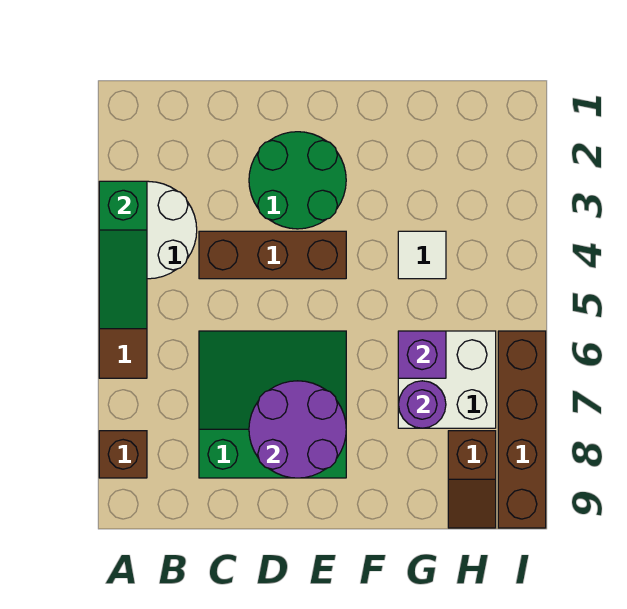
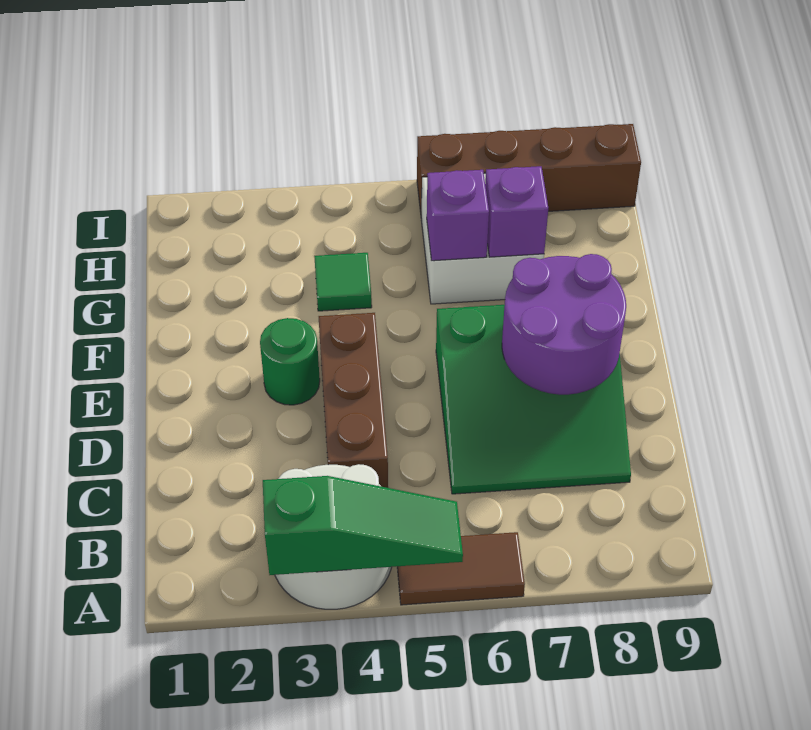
brown 1x1 brick [99,431,147,478] -> none
green 3x3 slope [199,331,346,478] -> green 3x3 slope turned to [436,305,631,494]
green 2x2 round brick [249,132,346,229] -> green 1x1 round brick [260,318,320,405]
white 1x1 tile [398,231,446,279] -> green 1x1 tile [314,253,372,311]
purple 1x1 round brick [399,381,446,428] -> purple 1x1 brick [485,166,548,257]
brown 1x2 slope [448,431,496,528] -> none

